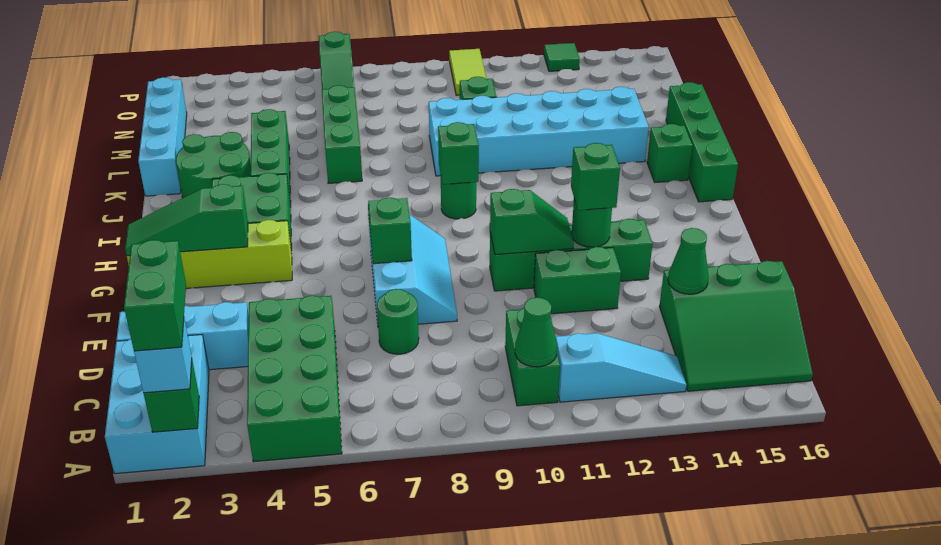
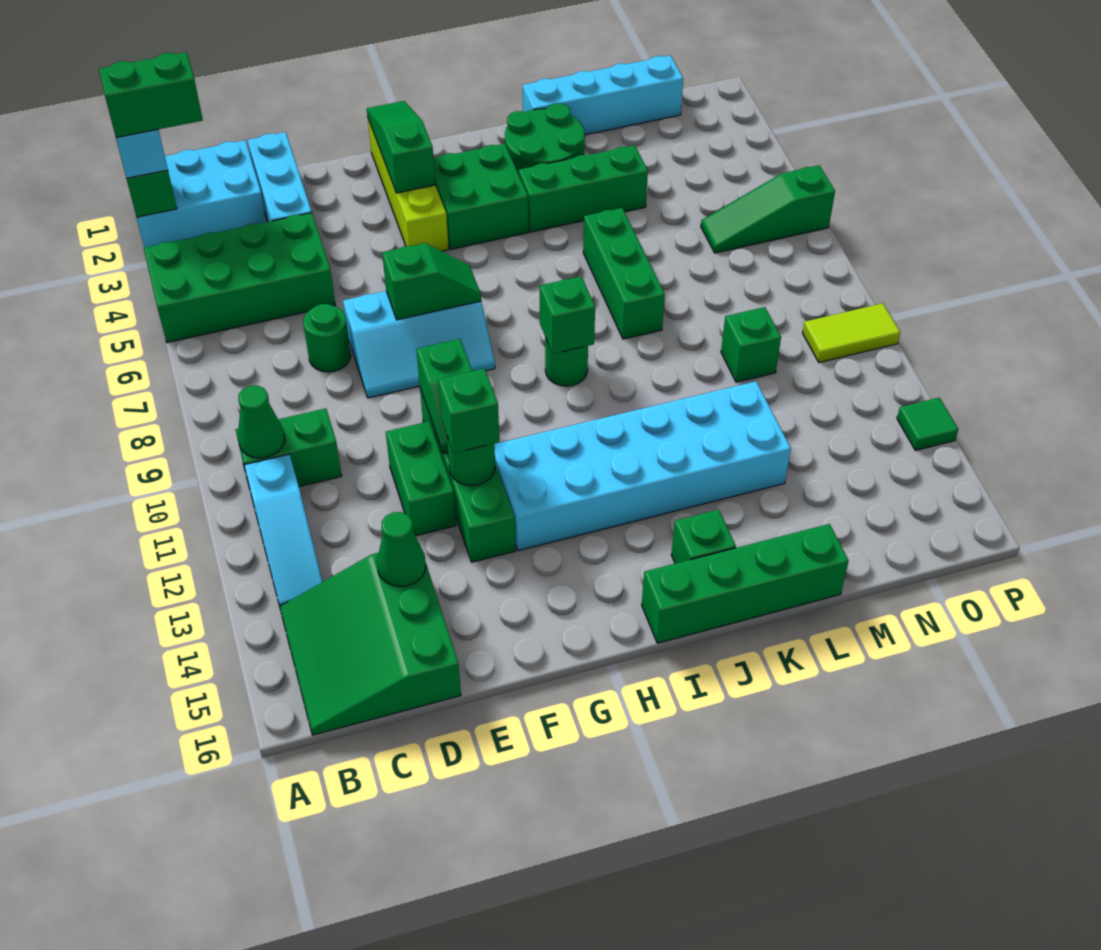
green 1x3 brick [322,85,362,183] -> green 1x3 brick turned to [583,208,665,339]
cyan 2x6 brick [429,87,649,176] -> cyan 2x6 brick turned to [494,381,791,551]

